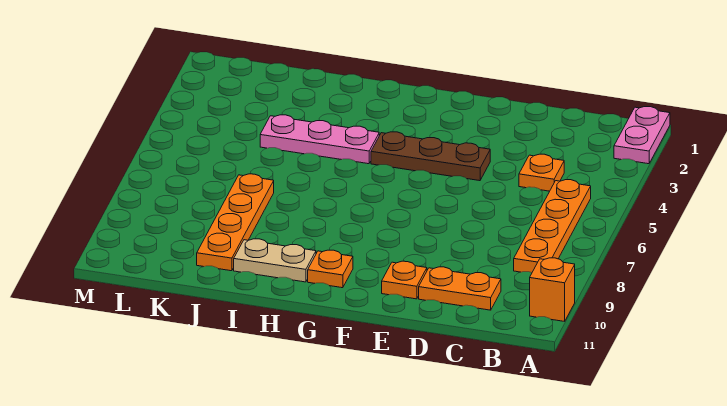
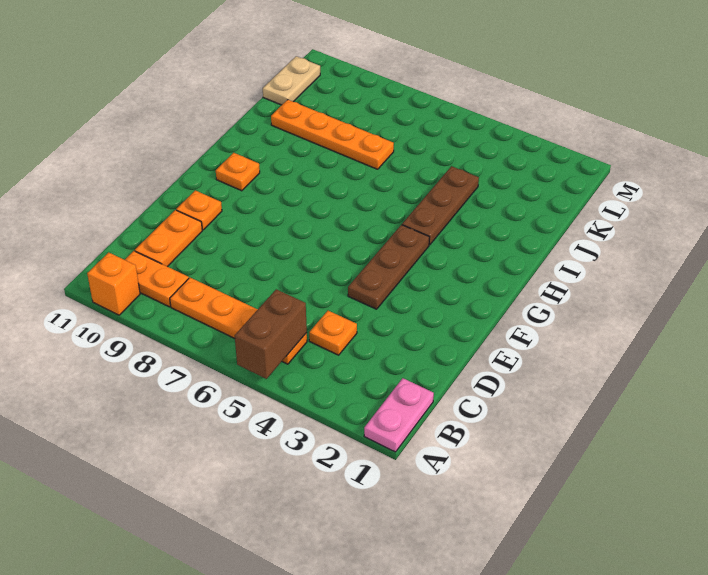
pink 1x2 plate [614,107,670,164] -> pink 1x2 plate turned to [364,378,434,452]
none -> brown 1x2 brick [235,289,307,379]
none -> orange 1x2 plate [125,251,189,307]
pink 1x3 plate [260,115,379,164] -> brown 1x3 plate [402,166,479,245]
tan 1x2 plate [234,239,316,282] -> tan 1x2 plate moved to [263,56,320,105]

